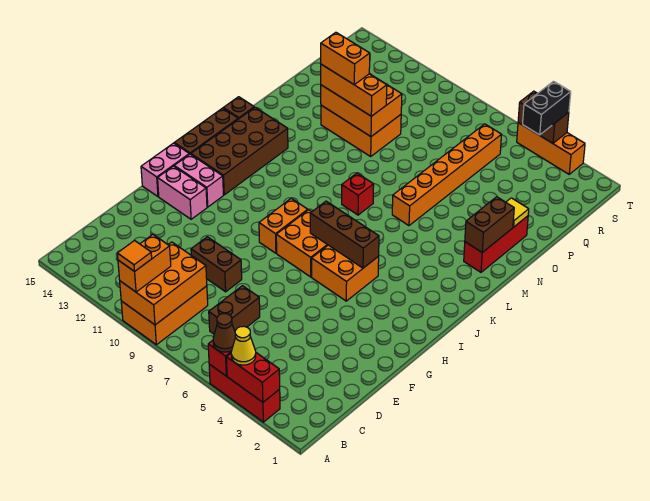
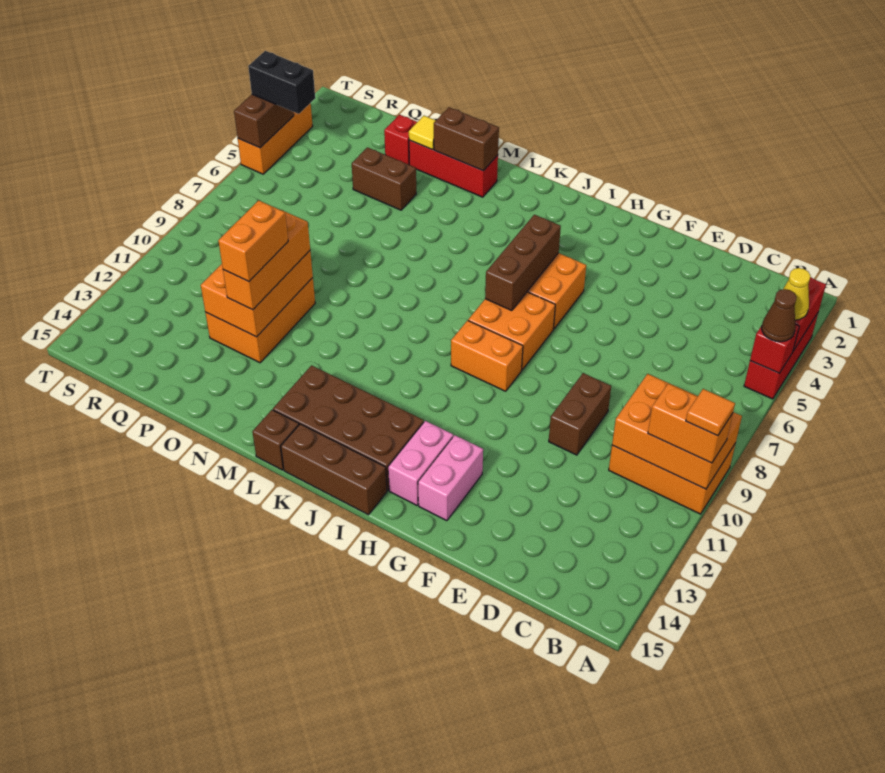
brown 1x2 brick [209,286,260,334] -> brown 1x2 brick moved to [352,147,416,210]
pink 1x2 brick [141,143,189,197] -> none
red 1x1 brick [342,173,374,215] -> red 1x1 brick moved to [384,115,417,165]
orange 1x6 brick [392,124,502,226] -> none

